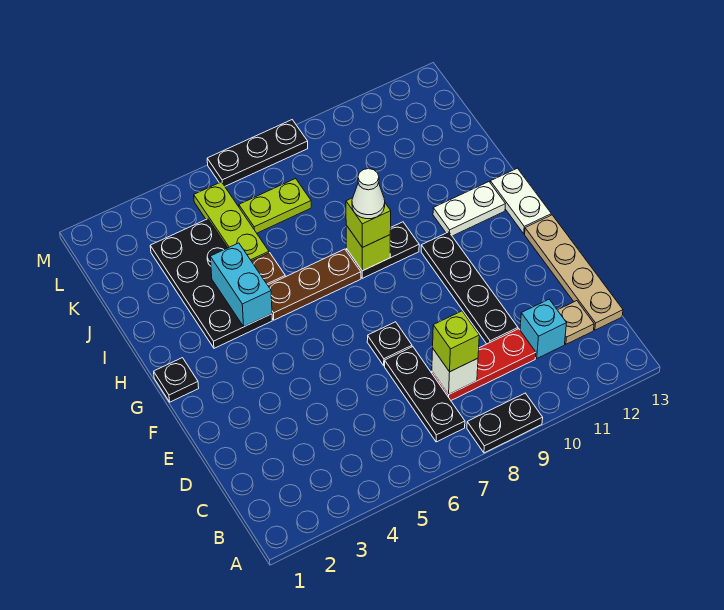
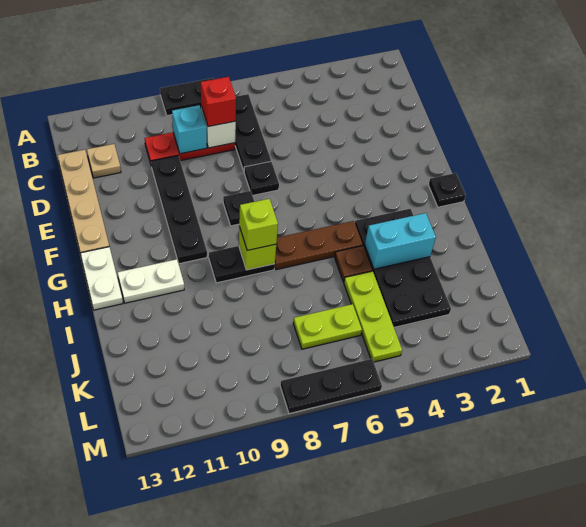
lime 1x1 brick [433,311,479,372] -> red 1x1 brick [201,77,236,127]
cyan 1x1 brick [520,299,566,358] -> cyan 1x1 brick moved to [172,105,207,154]
none -> black 1x1 plate [223,191,254,226]
cyan 1x2 brick [210,243,272,327] -> cyan 1x2 brick turned to [365,213,436,269]
white 1x1 cone [352,169,385,219] -> none

